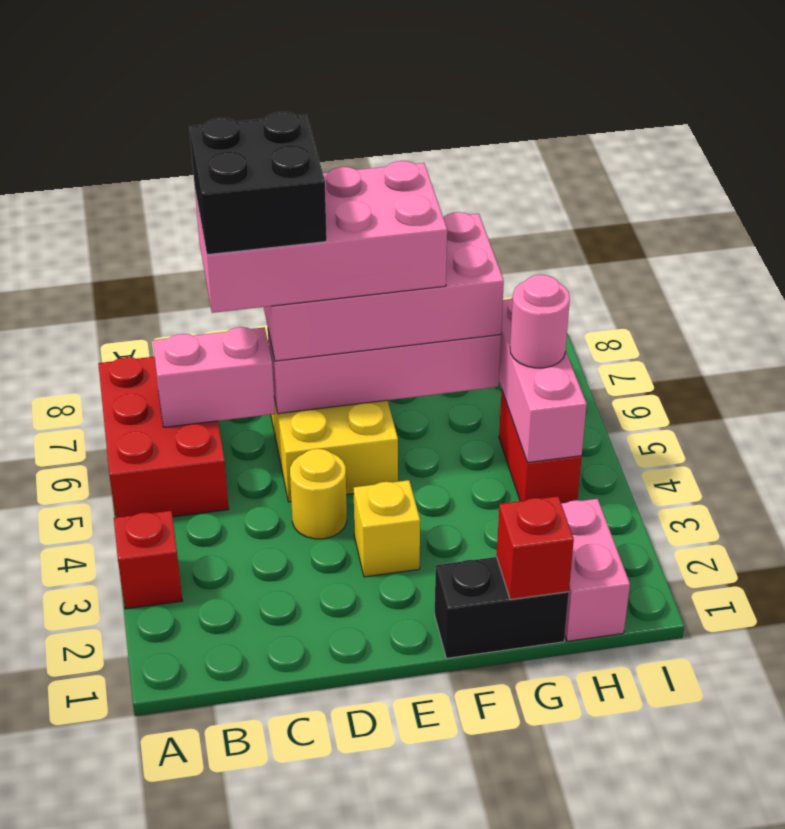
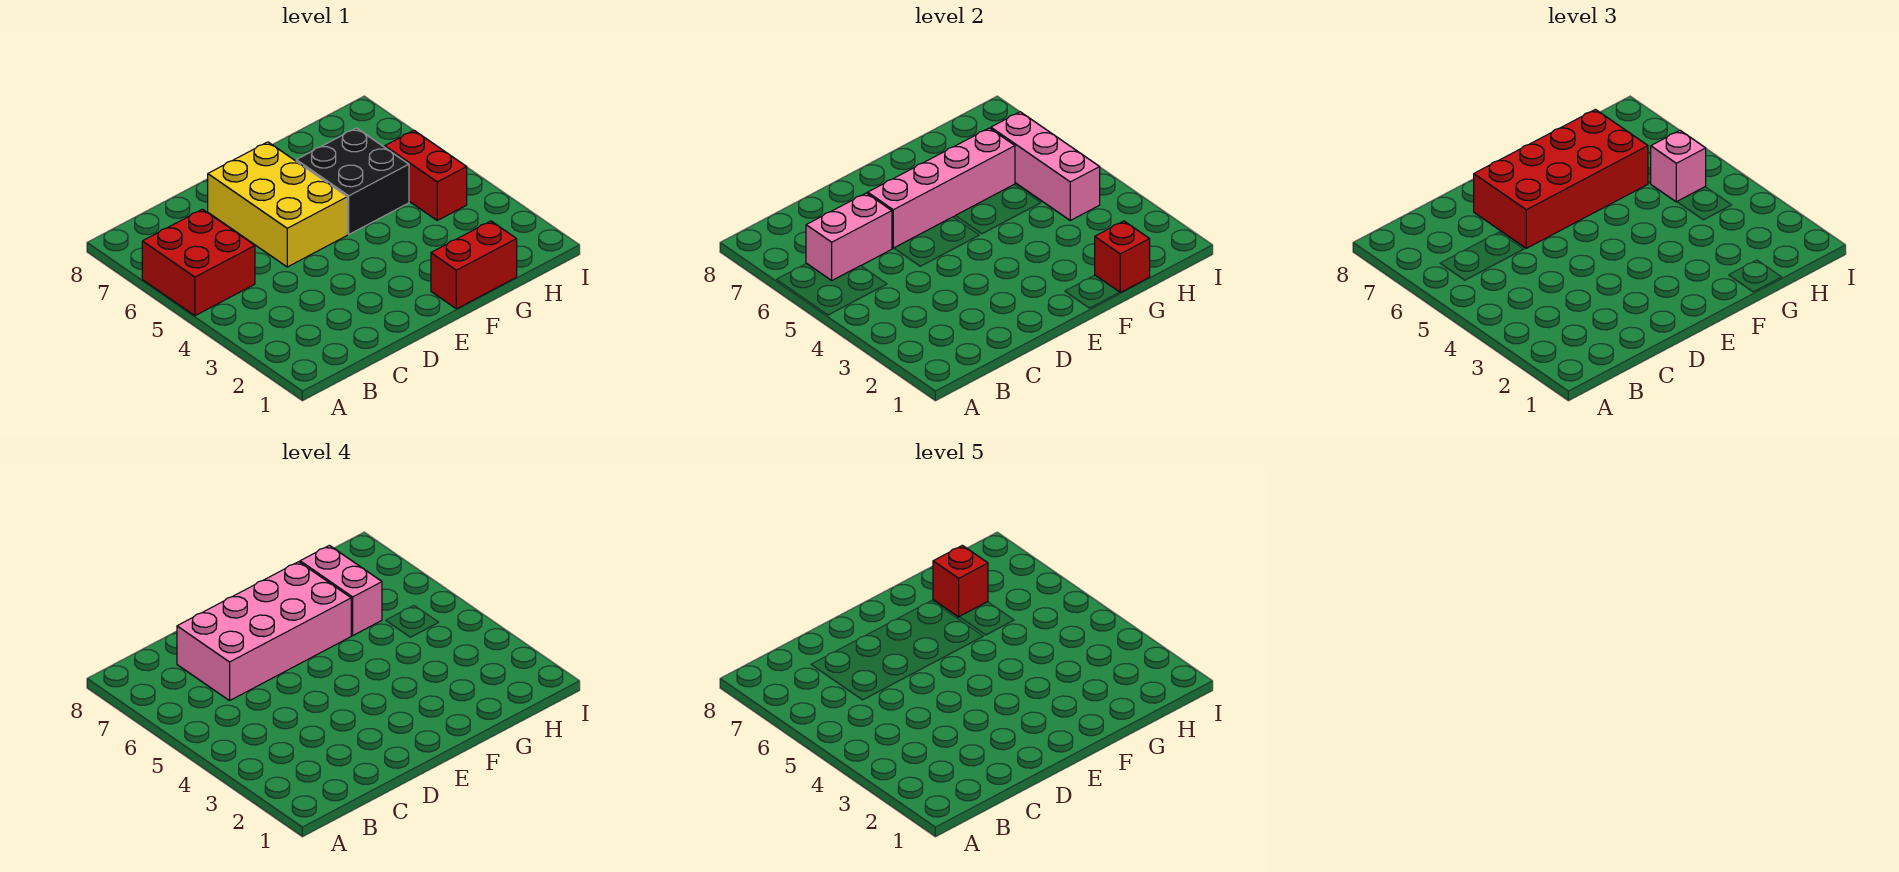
red 1x1 brick [114,511,183,609] -> red 1x1 brick moved to [933,545,988,617]
red 2x3 brick [98,357,229,518] -> red 2x2 brick [142,209,255,316]
black 2x2 brick [189,112,327,255] -> black 2x2 brick moved to [296,128,409,234]
yellow 1x1 round brick [290,449,347,539] -> none
pink 2x4 brick [264,212,504,361] -> red 2x4 brick [1474,109,1648,248]
yellow 1x1 brick [354,480,420,577] -> none
black 1x2 brick [435,557,569,658] -> red 1x2 brick [431,221,517,309]
pink 1x2 brick [561,499,630,641] -> pink 1x2 brick moved to [300,545,382,635]
pink 1x1 round brick [510,275,570,368] -> pink 1x1 brick [1650,131,1706,202]

